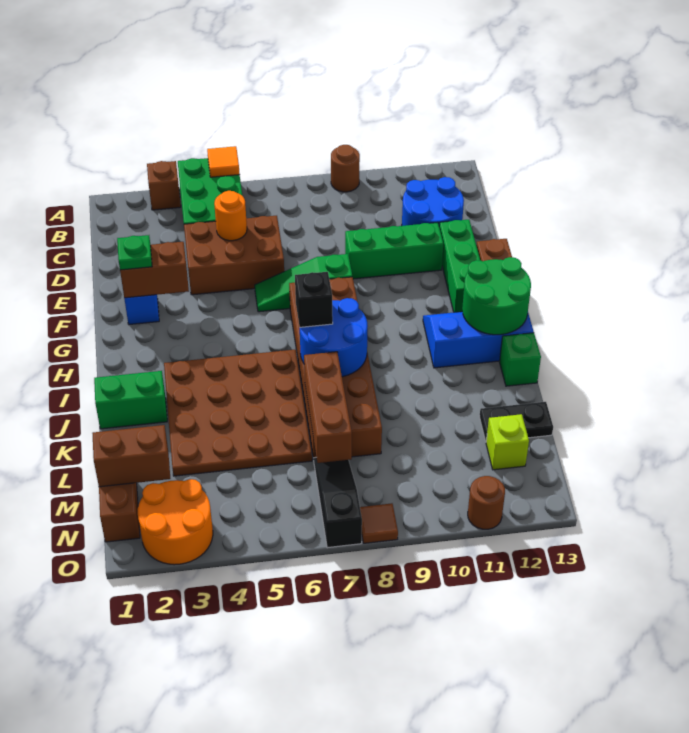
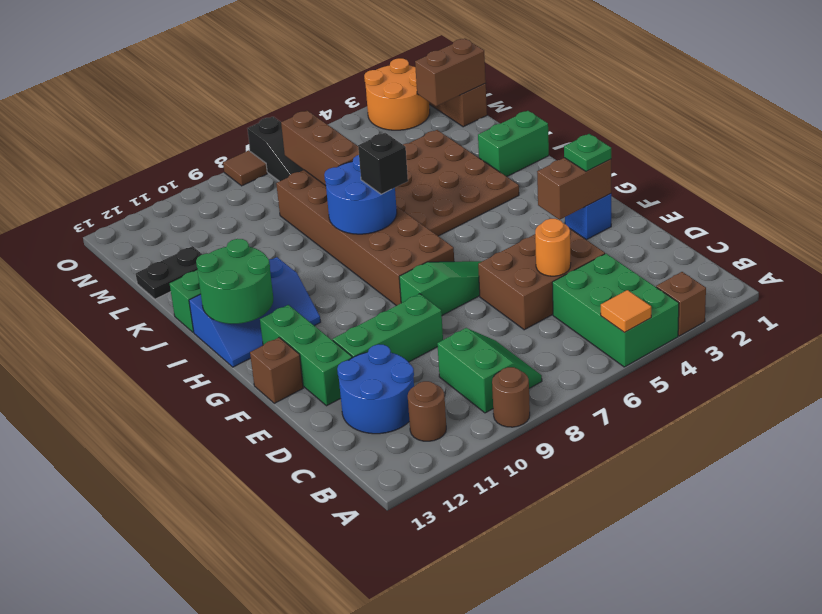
none -> green 2x2 slope [437,328,542,413]
lime 1x1 brick [486,414,529,470] -> none
brown 1x1 round brick [468,476,505,529] -> brown 1x1 round brick moved to [408,381,446,441]

